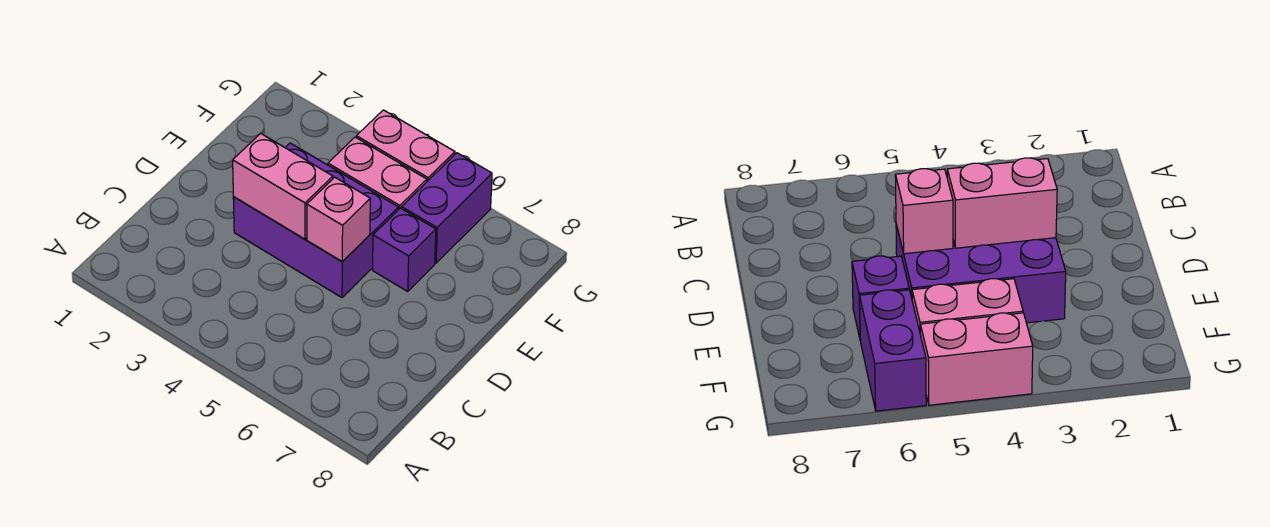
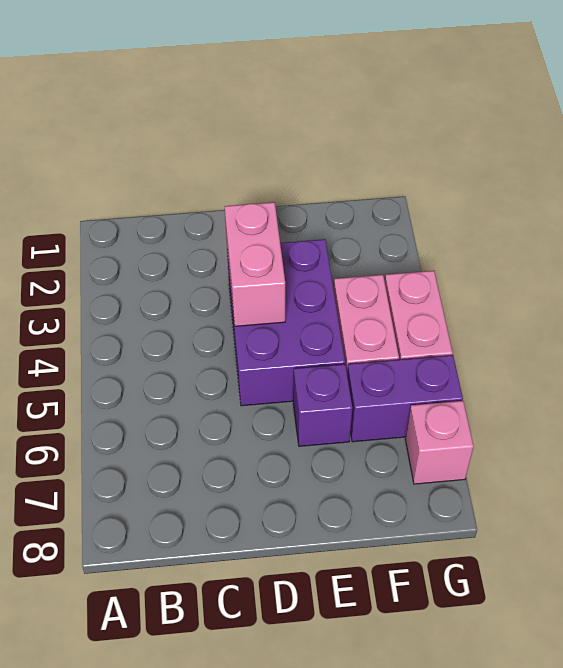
pink 1x1 brick [307,177,370,262] -> pink 1x1 brick moved to [405,401,474,484]

